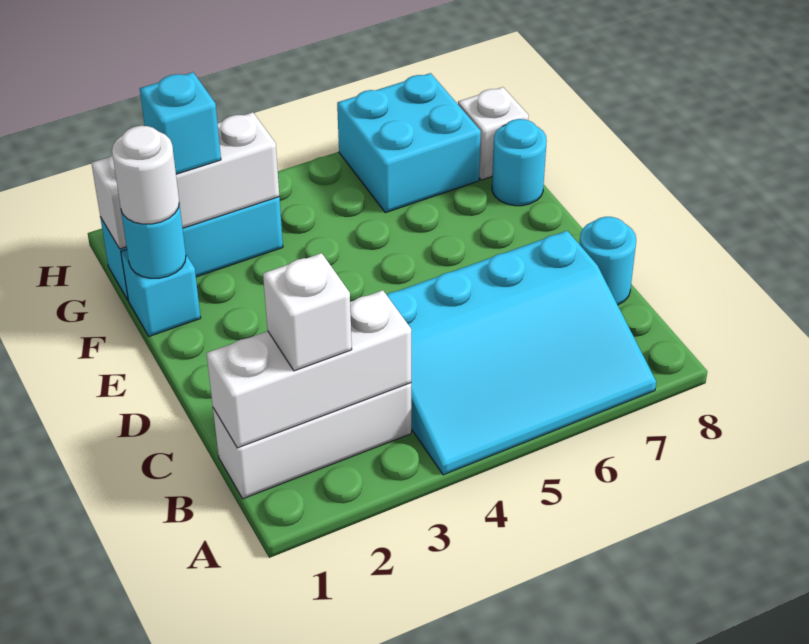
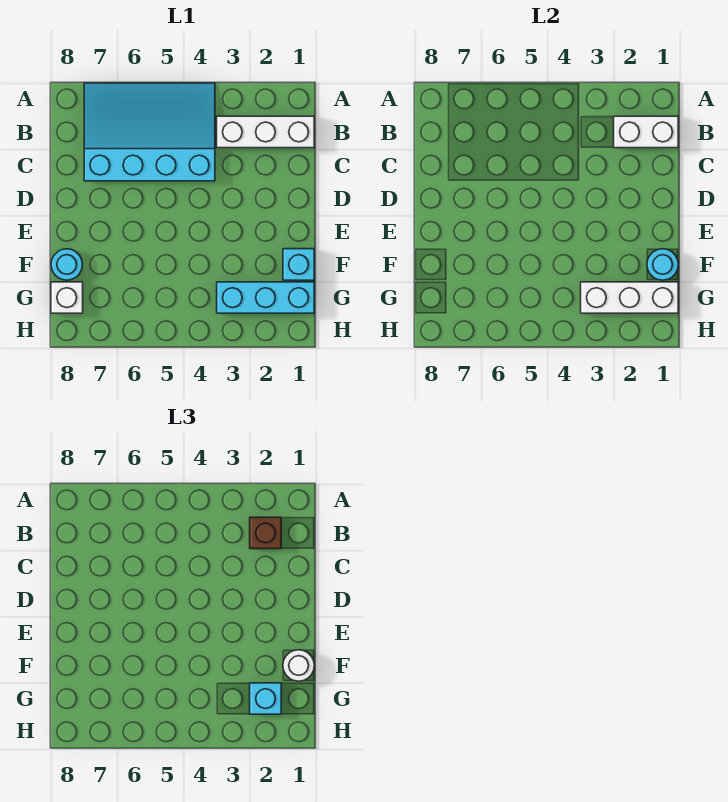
white 1x3 brick [207,290,411,448] -> white 1x2 brick [614,116,678,148]
white 1x1 brick [263,253,352,371] -> brown 1x1 brick [250,517,281,549]
cyan 1x1 round brick [579,217,636,305] -> none
cyan 2x2 brick [337,73,481,213] -> none

